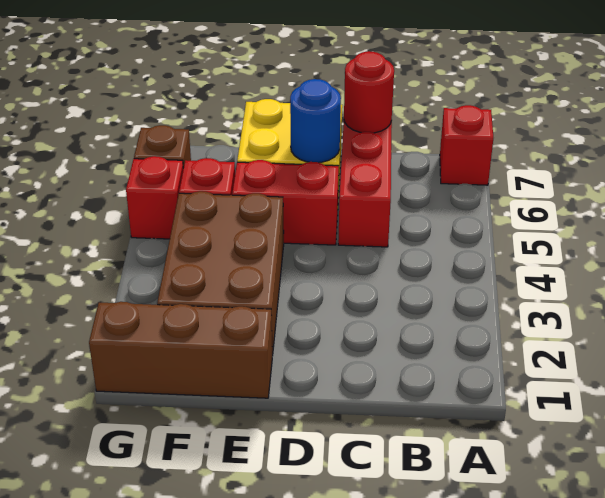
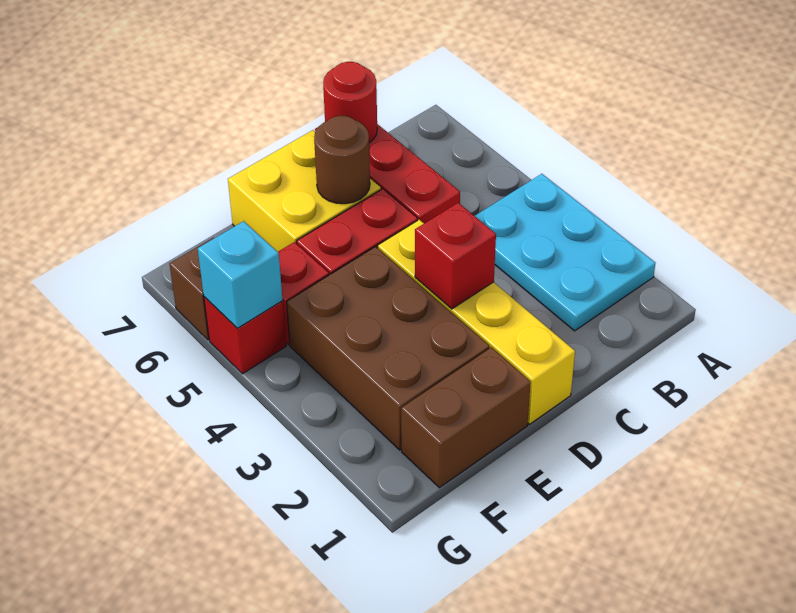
none -> cyan 2x3 plate [475,174,655,331]
red 1x1 brick [440,105,493,185] -> red 1x1 brick moved to [415,203,496,309]
none -> yellow 1x4 brick [378,220,575,424]
blue 1x1 round brick [290,79,341,163] -> brown 1x1 round brick [314,116,370,204]
brown 1x3 brick [89,302,272,398] -> brown 1x2 brick [401,348,531,488]
none -> cyan 1x1 brick [198,221,283,329]

